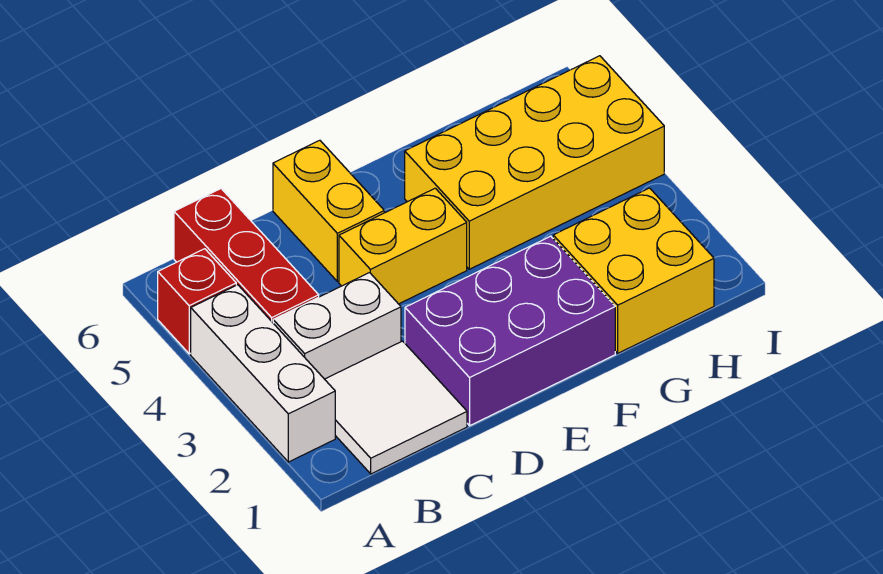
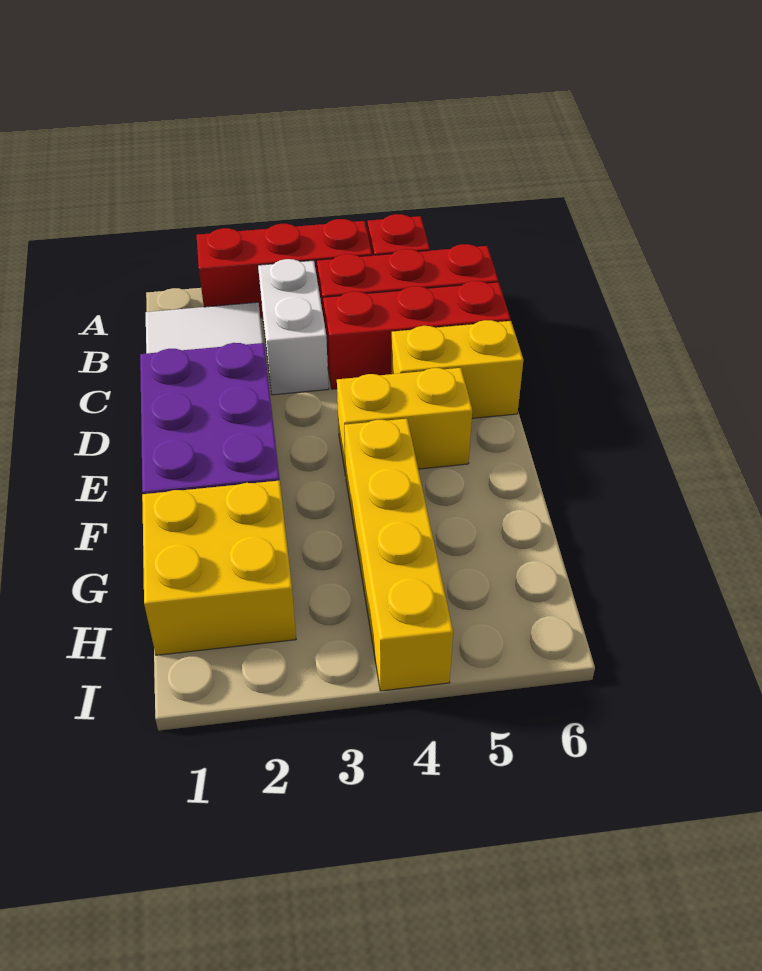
white 1x3 brick [191,285,335,462] -> red 1x3 brick [197,219,372,318]
none -> red 1x3 brick [323,281,510,389]
yellow 1x2 brick [339,188,467,304] -> yellow 1x2 brick turned to [337,368,472,475]
yellow 2x4 brick [405,56,664,269] -> yellow 1x4 brick [344,419,453,691]

